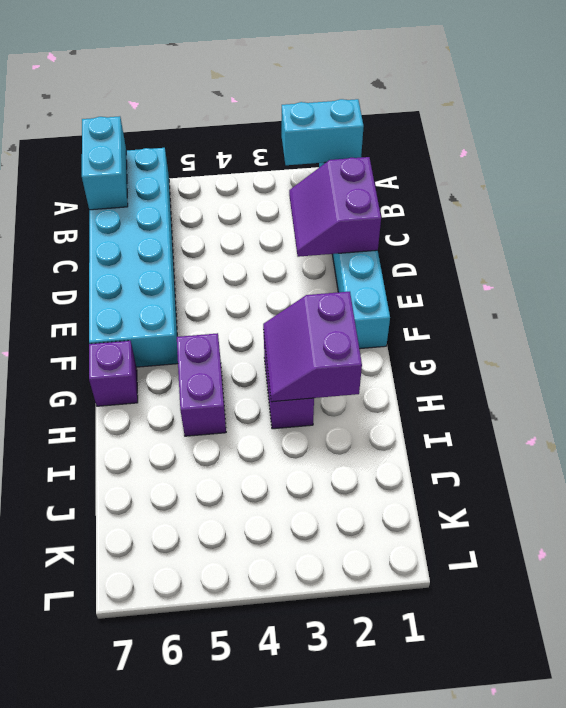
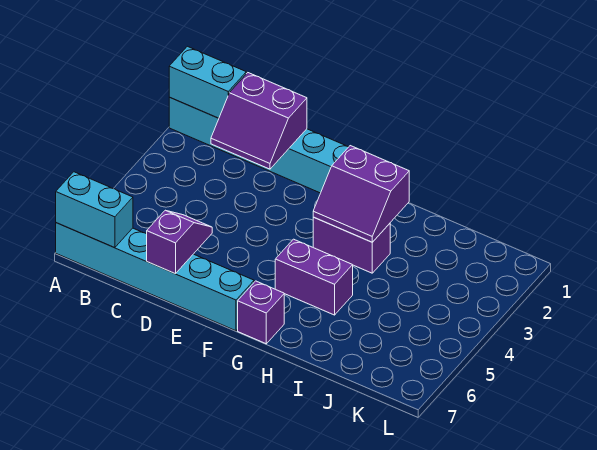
cyan 1x2 brick [282,99,364,165] -> cyan 1x2 brick turned to [169,46,246,118]
cyan 2x6 brick [89,148,178,367] -> cyan 1x6 brick [56,223,254,331]
none -> purple 1x2 slope [147,210,212,274]

